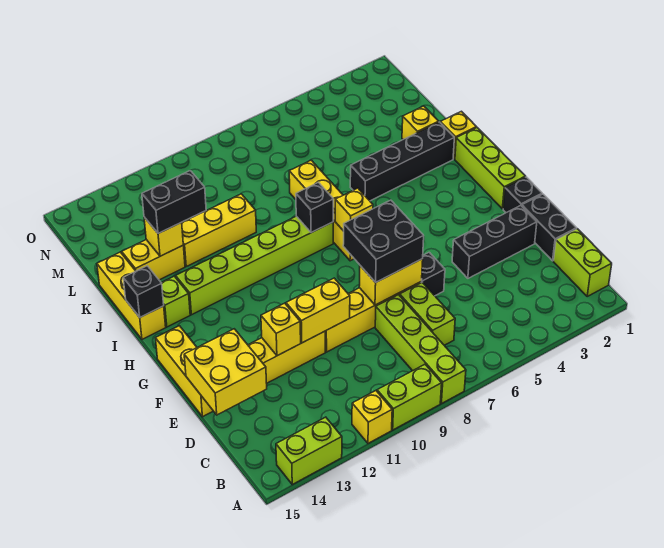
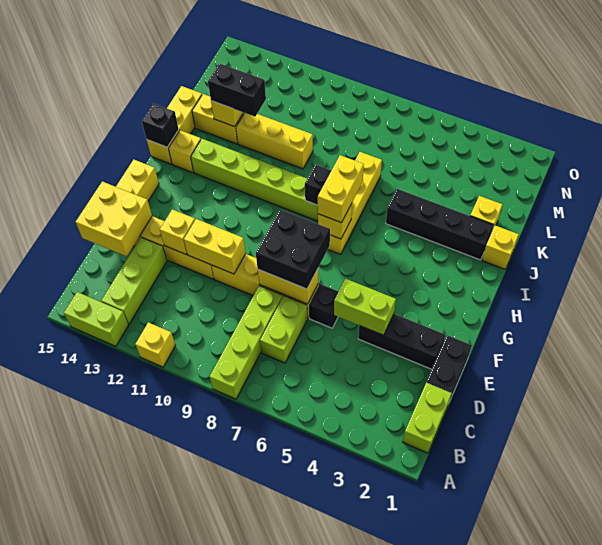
lime 1x2 brick [377,364,442,430] -> lime 1x2 brick moved to [334,279,396,335]
black 1x1 brick [503,177,542,213] -> none
lime 1x3 brick [455,128,526,209] -> lime 1x3 brick moved to [101,238,167,324]
none -> yellow 1x2 brick [318,155,364,223]
lime 1x1 brick [161,276,190,327] -> yellow 1x1 brick [169,130,201,173]

